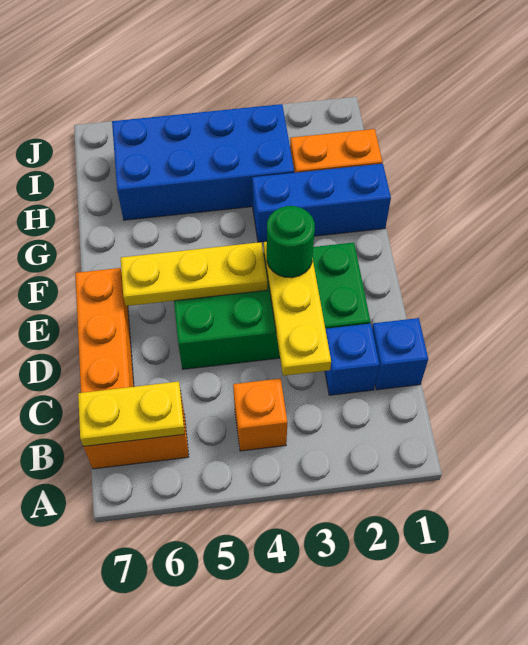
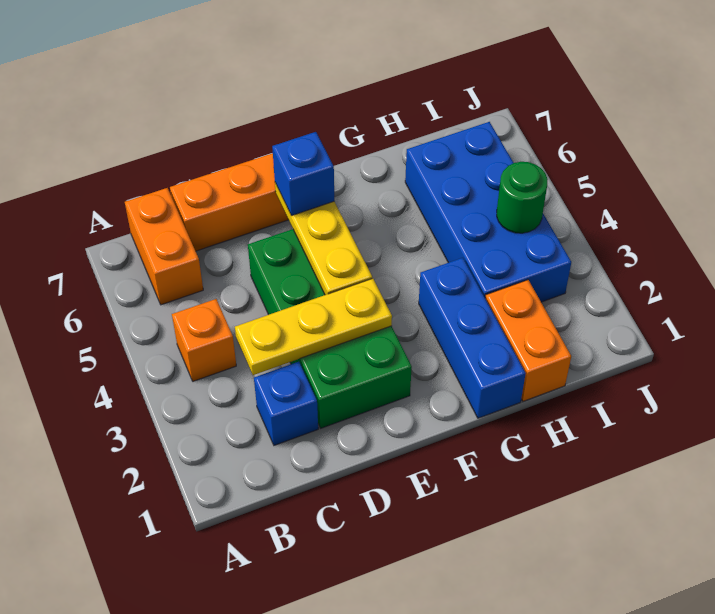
yellow 1x2 plate [78,381,185,446] -> none
blue 1x1 brick [372,318,428,390] -> blue 1x1 brick moved to [272,132,334,216]
green 1x1 round brick [267,206,315,278] -> green 1x1 round brick moved to [497,162,548,233]

